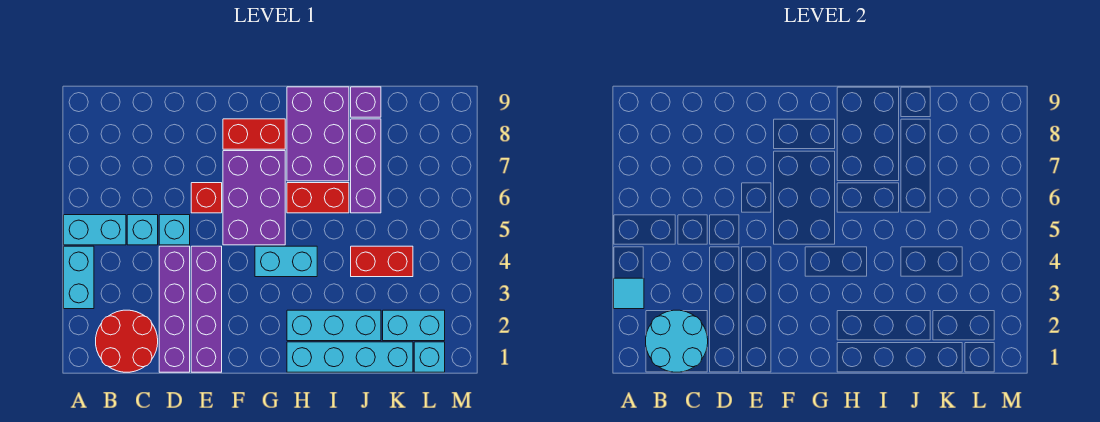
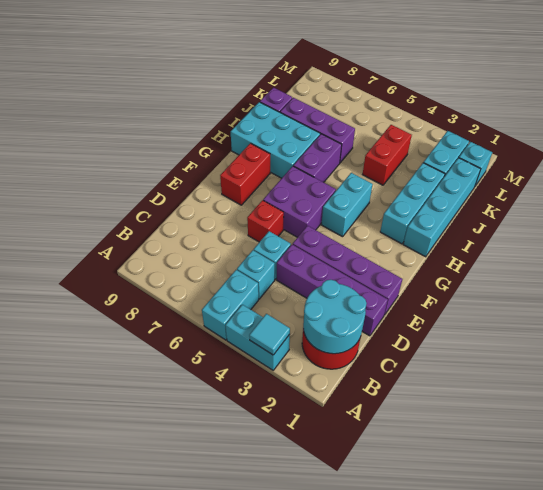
purple 2x3 brick [223,151,285,245] -> purple 2x2 brick [263,166,336,237]
red 1x2 brick [287,183,349,213] -> purple 1x2 brick [293,134,342,182]
purple 2x3 brick [287,87,349,181] -> cyan 2x3 brick [231,102,320,178]

